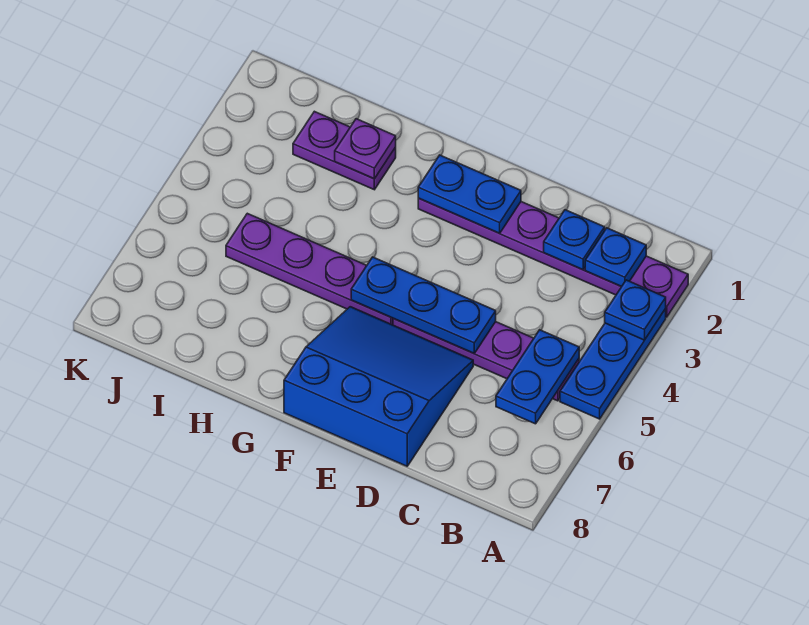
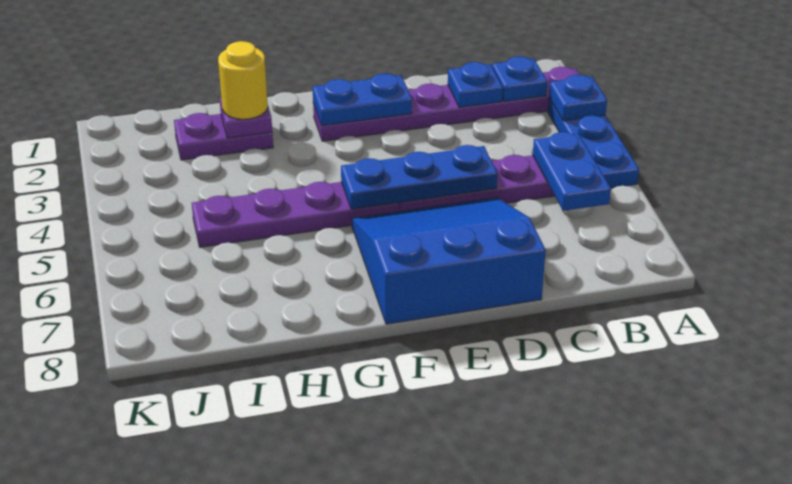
none -> yellow 1x1 round brick [218,41,268,119]

